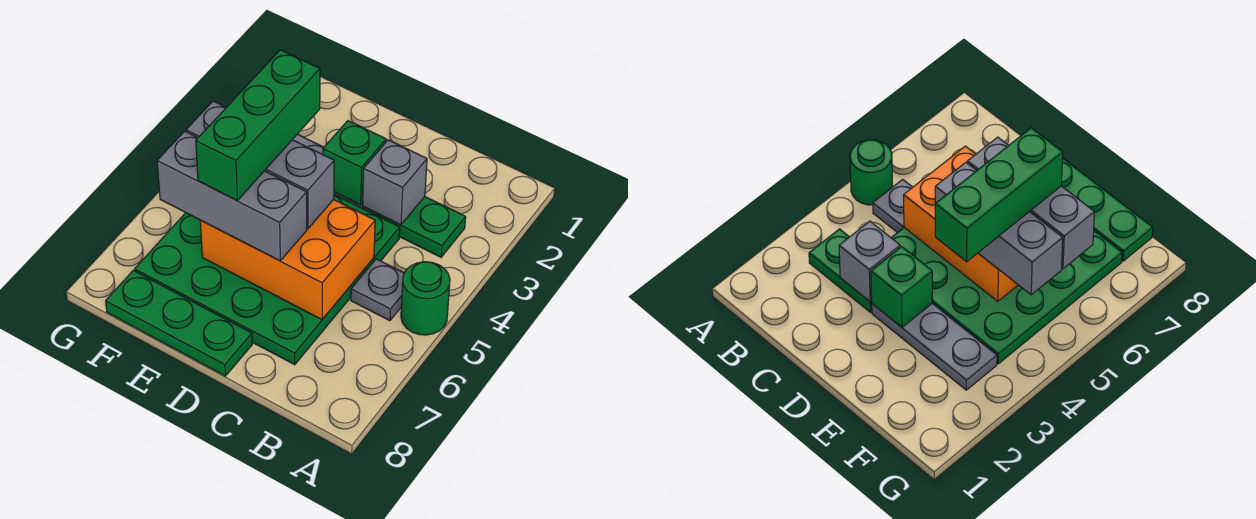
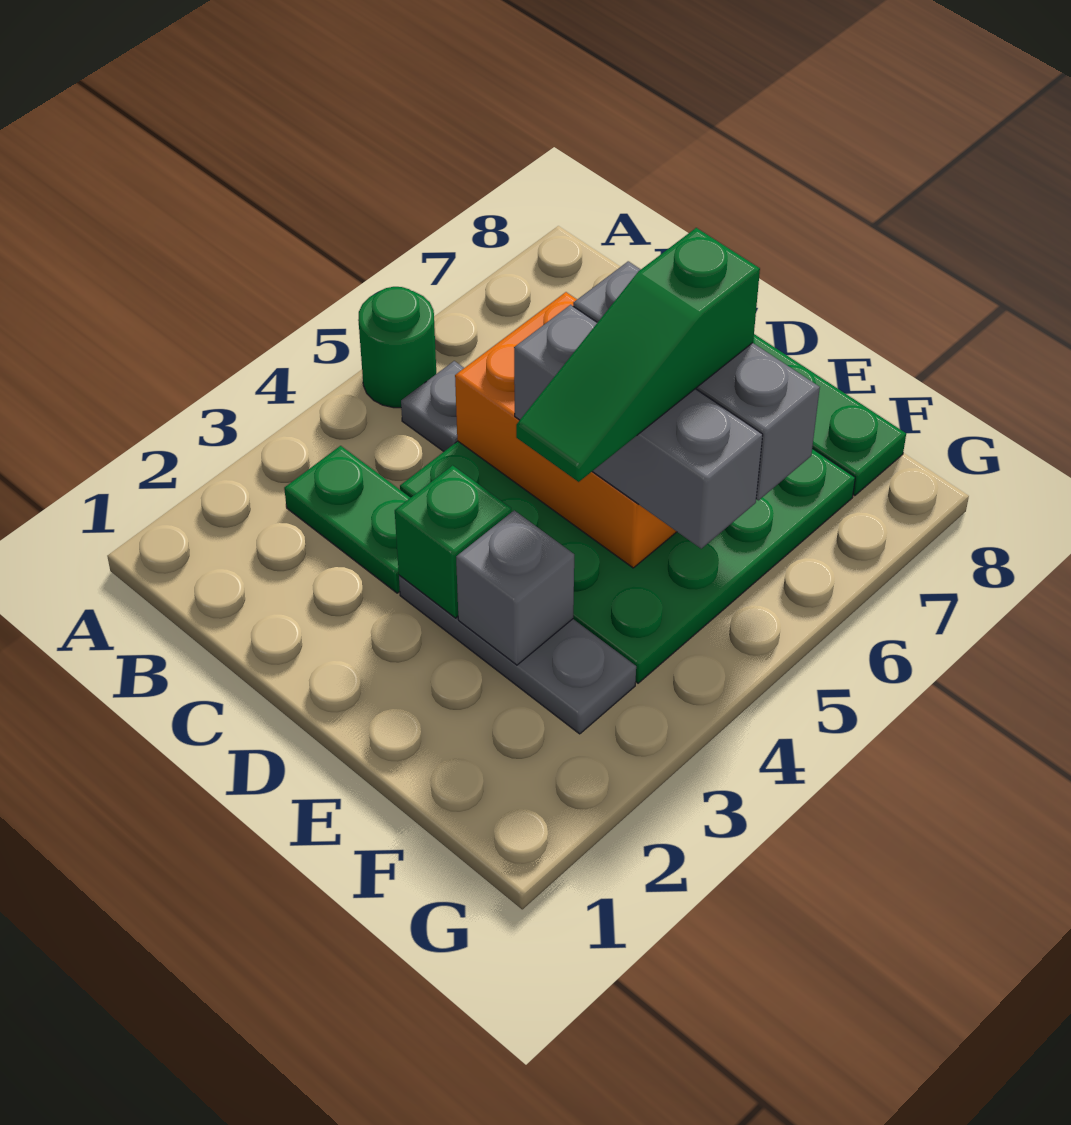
grey 1x1 brick [363,140,427,225] -> grey 1x1 brick moved to [456,510,574,665]
green 1x3 brick [196,50,320,201] -> green 1x3 slope [516,228,760,482]

